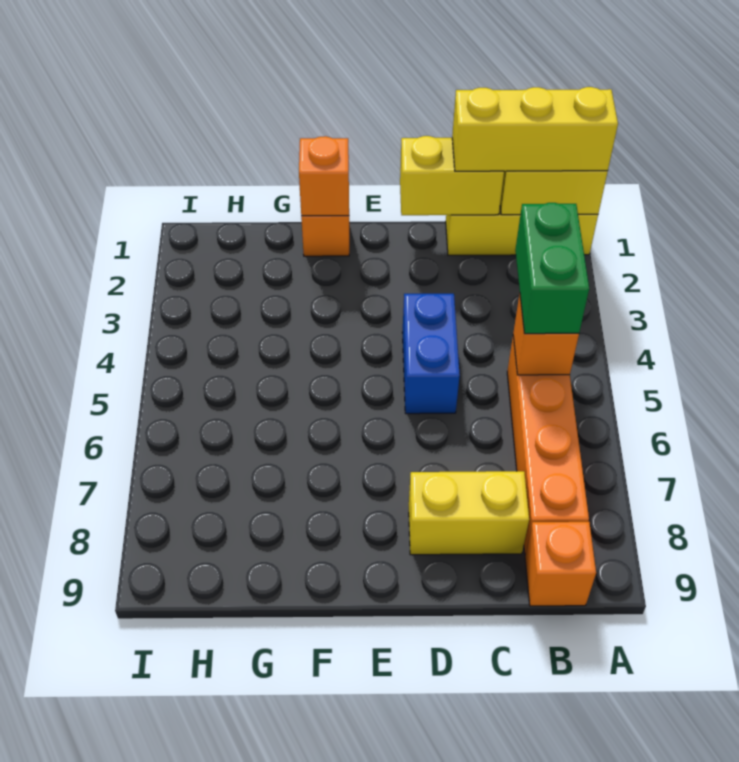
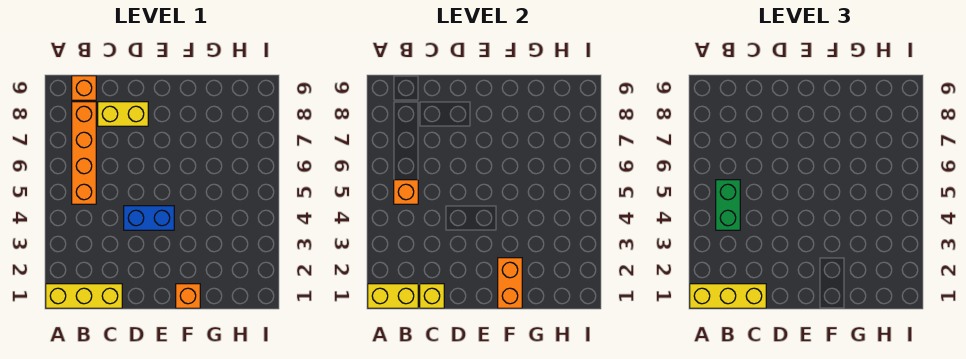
yellow 1x2 brick [400,136,504,215] -> yellow 1x1 brick [420,284,444,308]
blue 1x2 brick [402,294,460,414] -> blue 1x2 brick turned to [124,206,174,230]
orange 1x1 brick [299,136,349,216] -> orange 1x2 brick [498,258,522,308]

